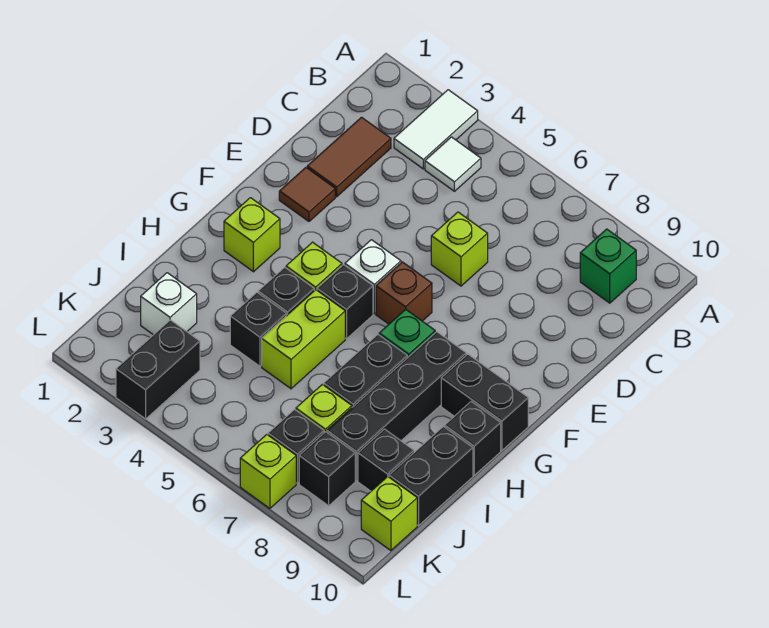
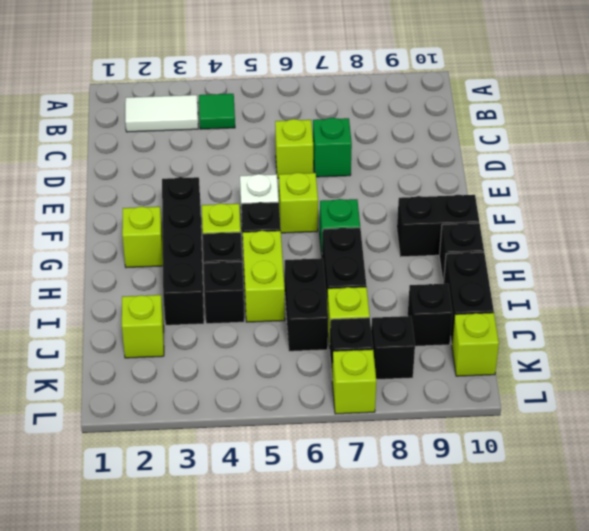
white 1x2 tile [394,90,478,169] -> white 1x2 tile turned to [125,95,198,132]
white 1x1 tile [425,137,481,191] -> green 1x1 tile [199,94,235,129]
green 1x1 brick [580,229,636,303] -> green 1x1 brick moved to [313,118,352,177]
brown 1x2 tile [307,117,391,197] -> none
brown 1x1 tile [279,168,335,221] -> none
brown 1x1 brick [376,262,432,324] -> lime 1x1 brick [279,173,318,233]
black 1x4 brick [327,332,466,481] -> black 1x4 brick moved to [162,177,204,325]
white 1x1 brick [141,273,197,335] -> lime 1x1 brick [122,295,164,358]
black 1x2 brick [116,320,200,419] -> black 1x2 brick moved to [285,258,328,351]

